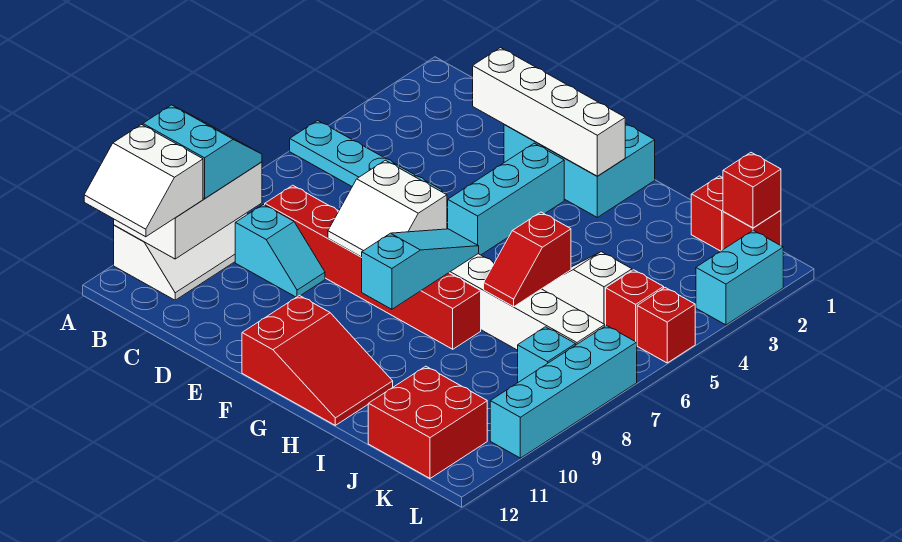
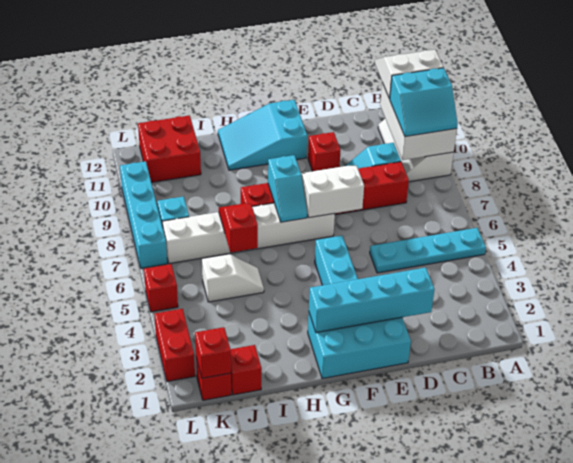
white 1x4 brick [473,48,625,176] -> cyan 1x4 brick [309,268,435,333]
red 2x3 slope [242,296,393,425] -> cyan 2x3 slope [218,100,307,170]
cyan 1x3 slope [362,229,479,309] -> cyan 1x2 slope [268,155,307,222]
red 1x1 brick [606,270,664,342] -> red 1x1 brick moved to [308,132,341,171]
cyan 1x2 brick [696,230,783,325] -> red 1x2 brick [154,309,195,381]

